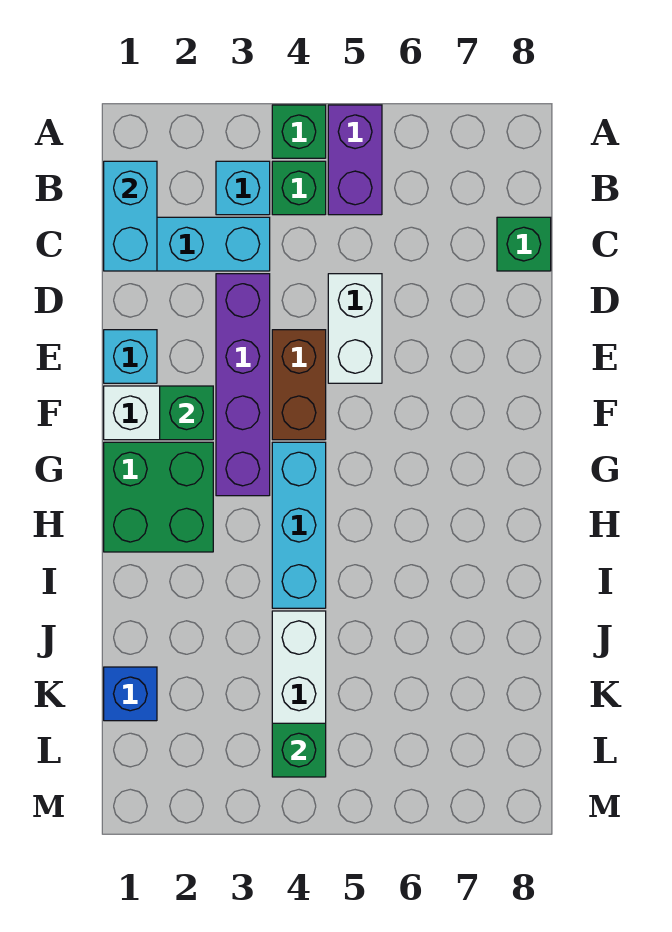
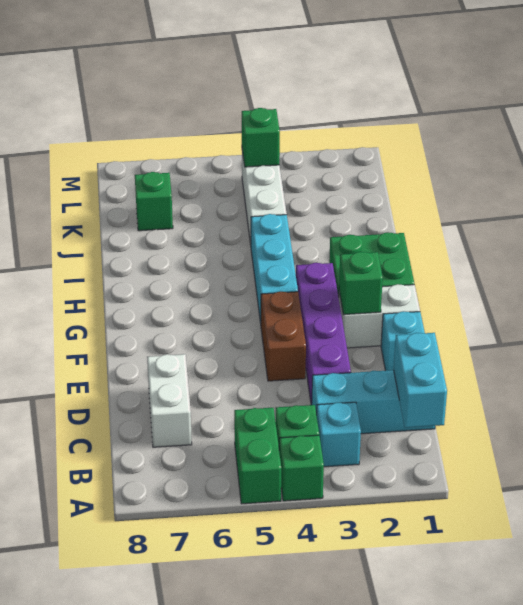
purple 1x2 brick [328,105,382,215] -> green 1x2 brick [234,408,281,504]
green 1x1 brick [497,217,551,271] -> green 1x1 brick moved to [135,172,173,231]
white 1x2 brick [328,274,382,383] -> white 1x2 brick moved to [147,354,192,447]
blue 1x1 brick [104,667,157,721] -> none

